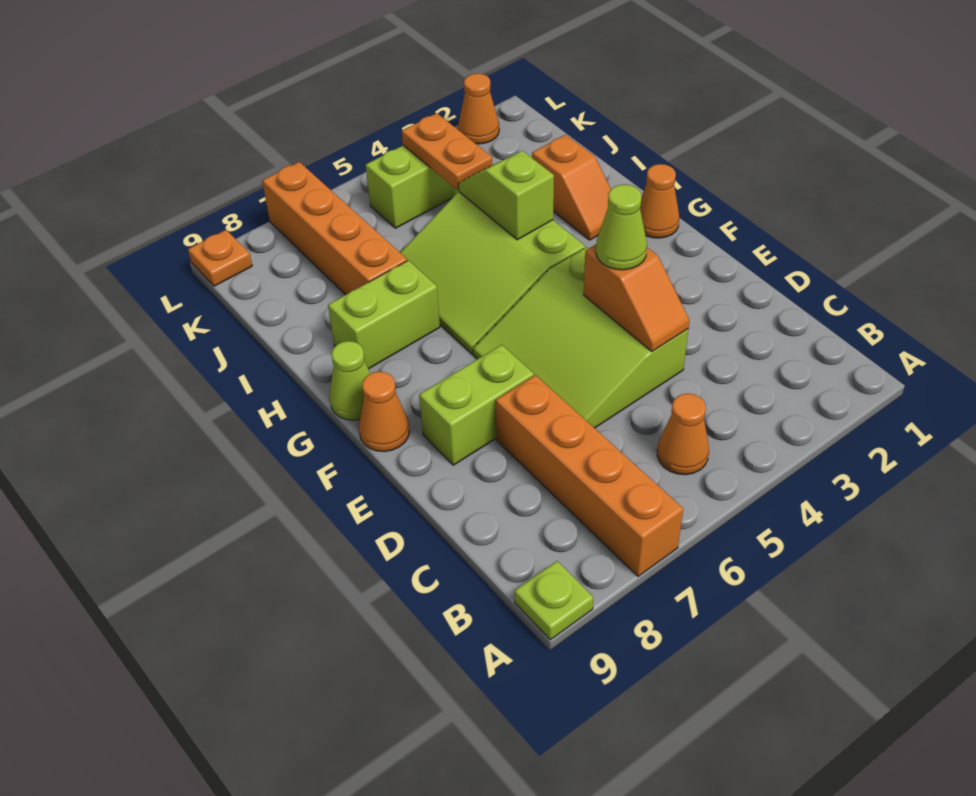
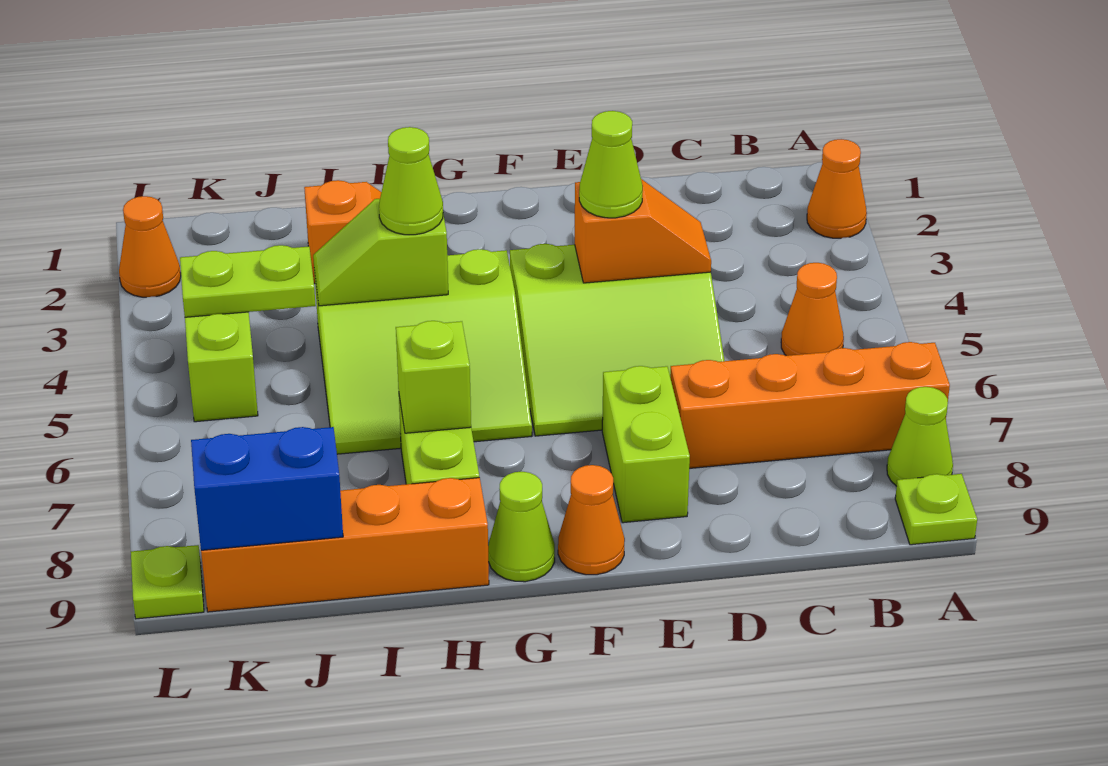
none -> lime 1x1 cone [887,387,953,486]
orange 1x1 cone [640,164,679,238] -> orange 1x1 cone moved to [807,139,867,238]
none -> lime 1x1 cone [379,127,443,235]
none -> lime 1x1 brick [396,321,471,433]
orange 1x4 brick [262,162,407,295] -> orange 1x4 brick moved to [201,478,489,612]
orange 1x2 plate [402,113,493,190] -> lime 1x2 plate [180,245,316,317]
none -> blue 1x2 brick [191,427,343,550]
orange 1x1 plate [188,230,252,286] -> lime 1x1 plate [131,545,204,619]

